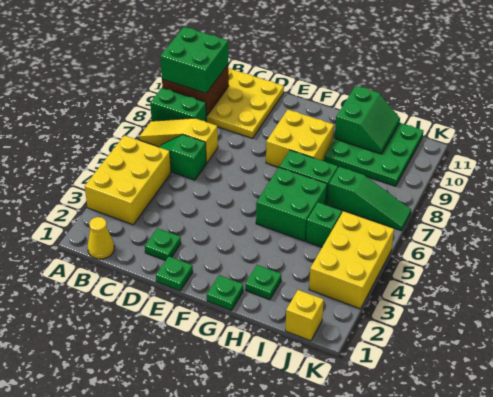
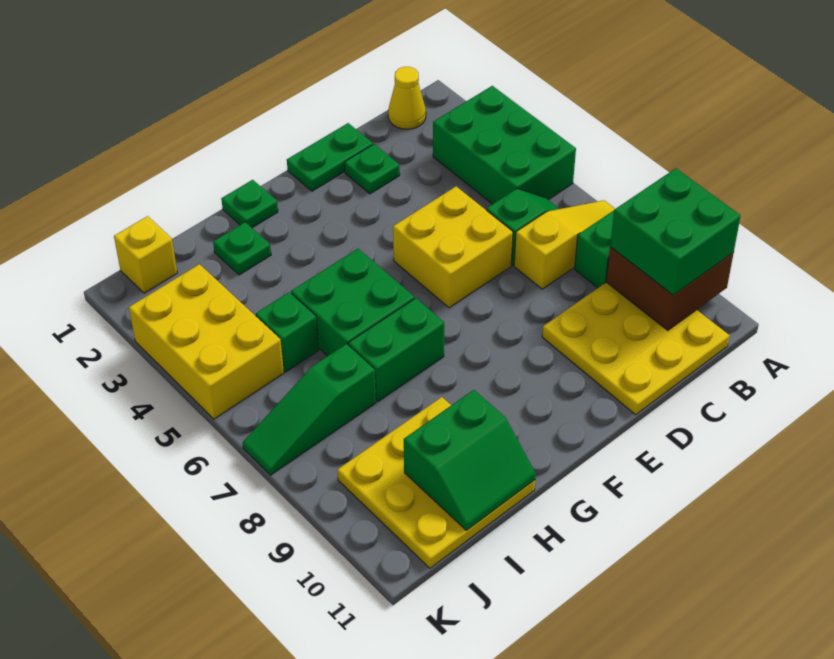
yellow 2x3 brick [85,135,171,225] -> green 2x3 brick [433,86,576,204]
green 1x1 plate [156,256,193,291] -> green 1x2 plate [287,123,373,191]
yellow 2x2 brick [266,110,334,167] -> yellow 2x2 brick moved to [393,186,513,308]
green 3x3 plate [324,123,423,186] -> yellow 3x3 plate [337,397,535,568]
green 2x2 slope [335,86,400,154] -> green 2x2 slope turned to [404,390,536,531]

